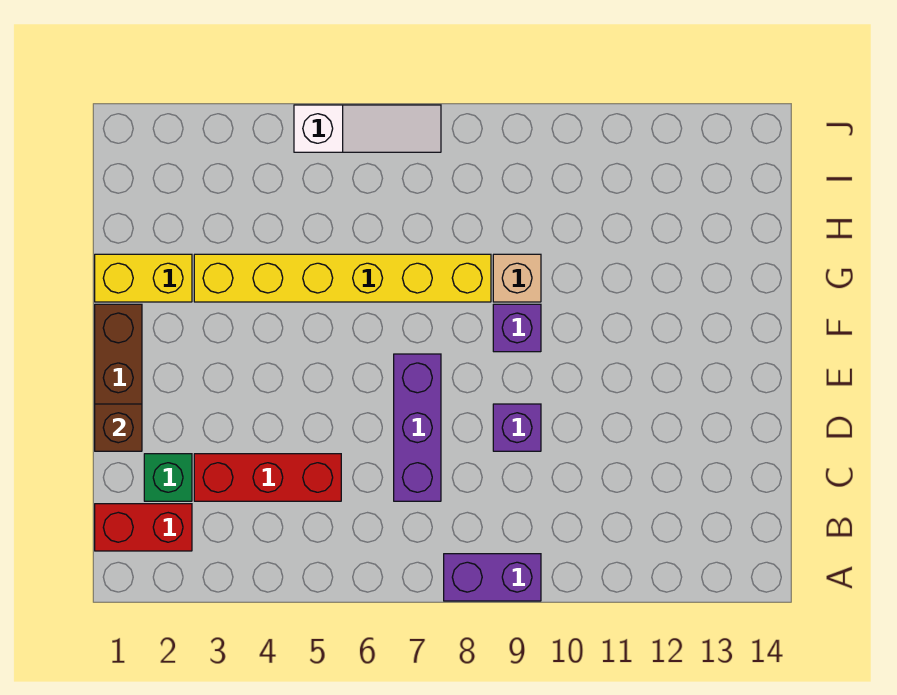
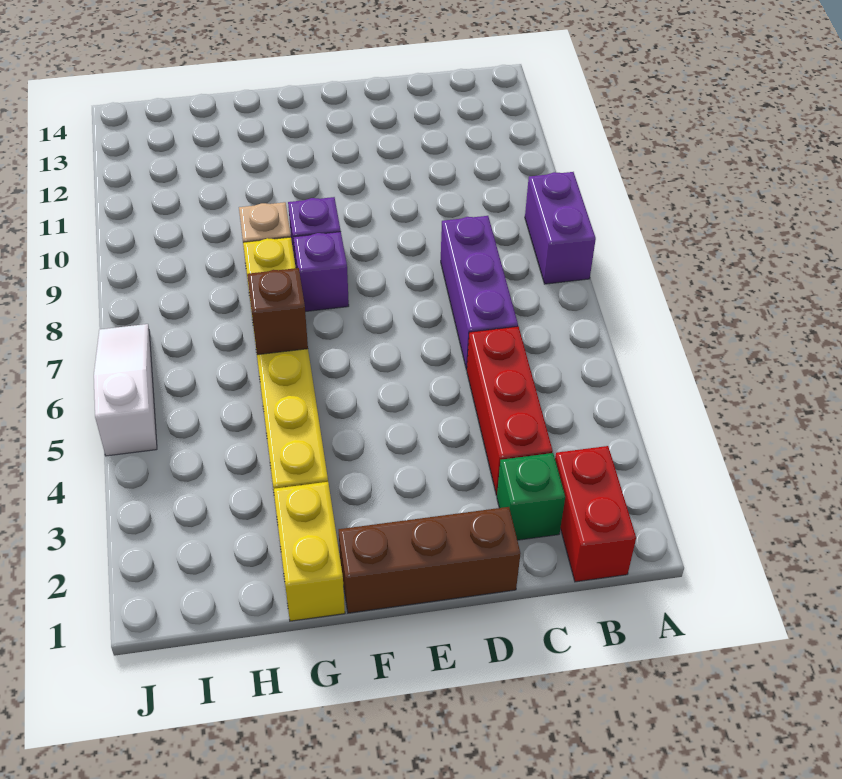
purple 1x3 brick [394,354,441,501] -> purple 1x3 brick turned to [441,216,518,370]
brown 1x1 brick [95,404,142,451] -> brown 1x1 brick moved to [247,268,308,355]
purple 1x1 brick [493,404,541,451] -> purple 1x1 brick moved to [293,232,349,312]

